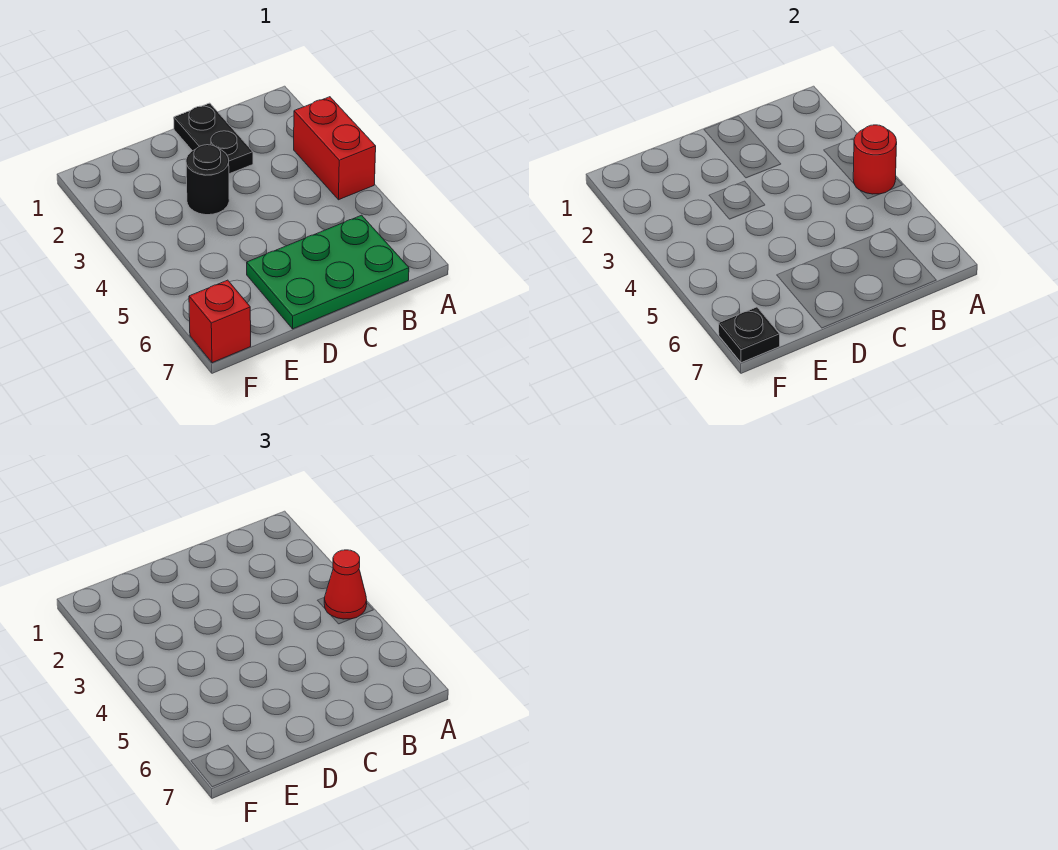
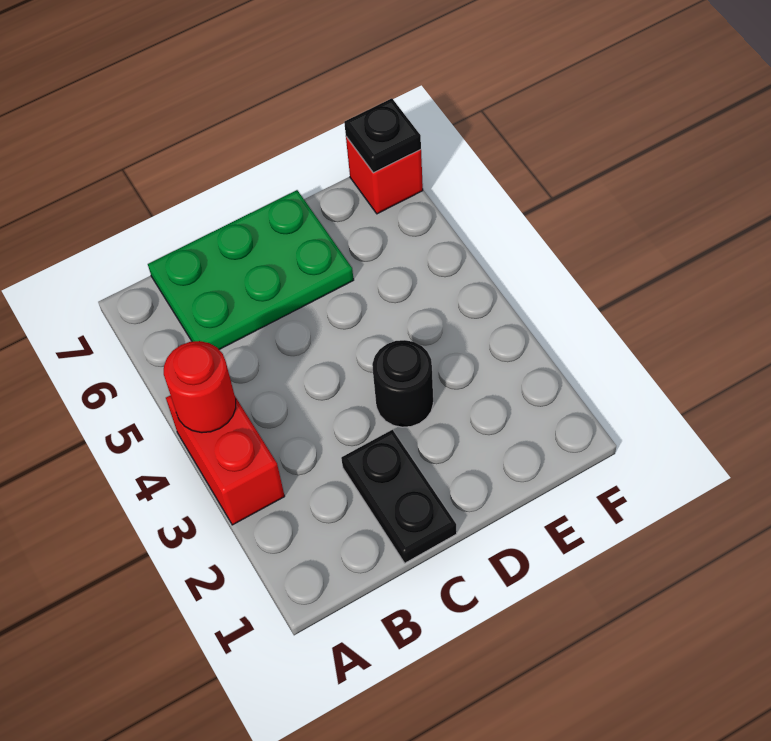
red 1x1 cone [324,550,367,619] -> none

